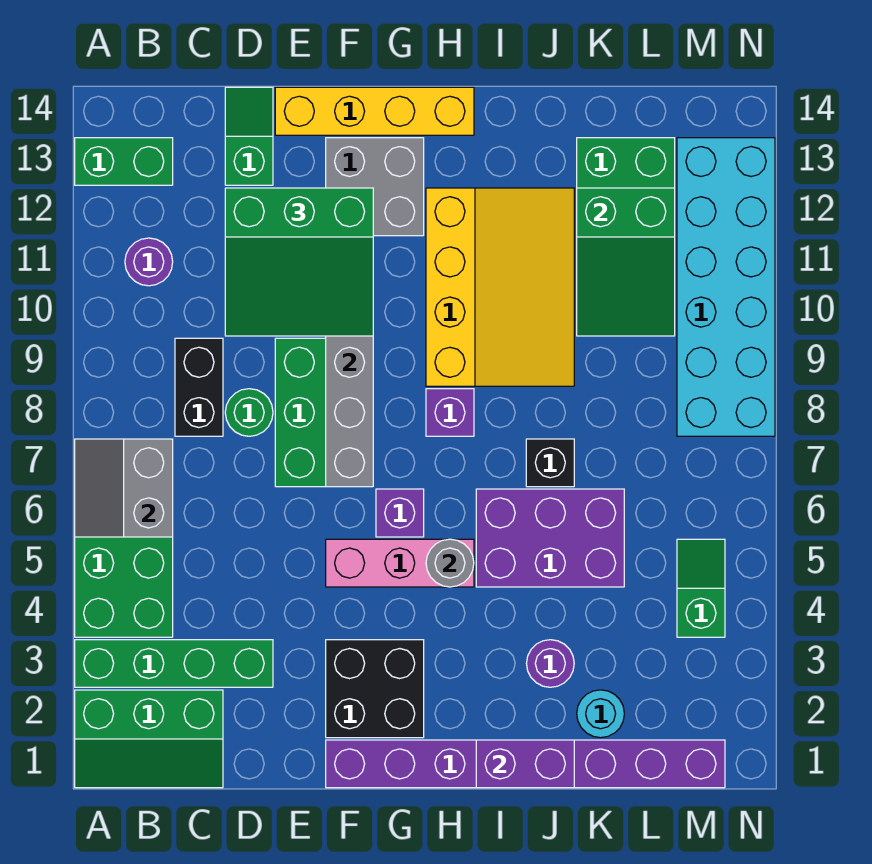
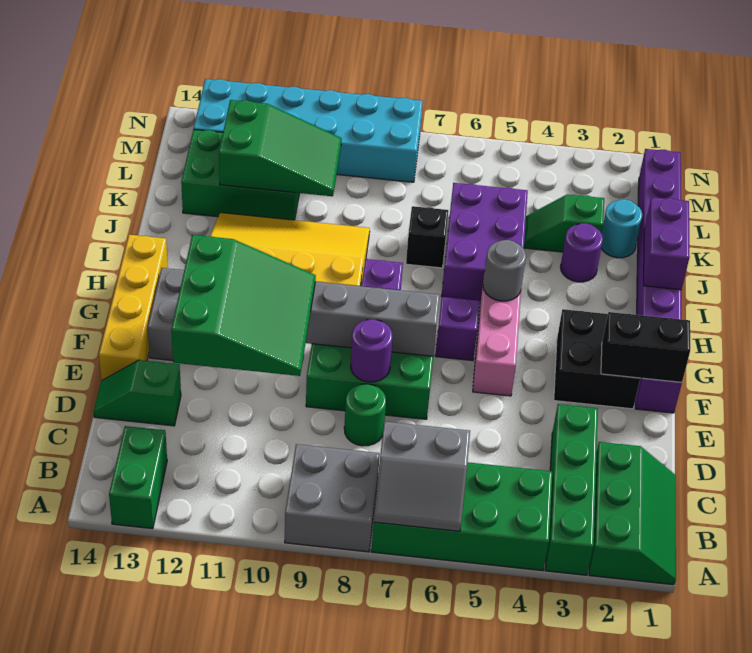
none -> grey 2x2 brick [285,444,380,552]
purple 1x1 round brick [125,238,173,286] -> purple 1x1 round brick moved to [351,319,393,382]
black 1x2 brick [175,338,223,436] -> black 1x2 brick moved to [601,312,690,382]
green 1x2 slope [677,539,725,637] -> green 1x2 slope moved to [524,194,604,252]

